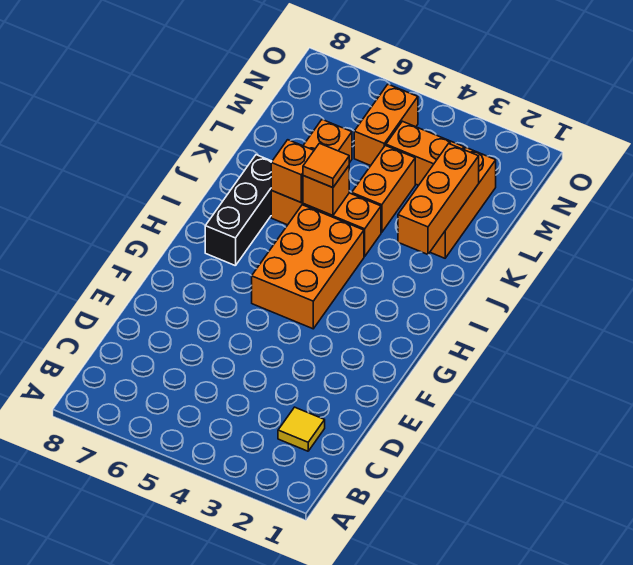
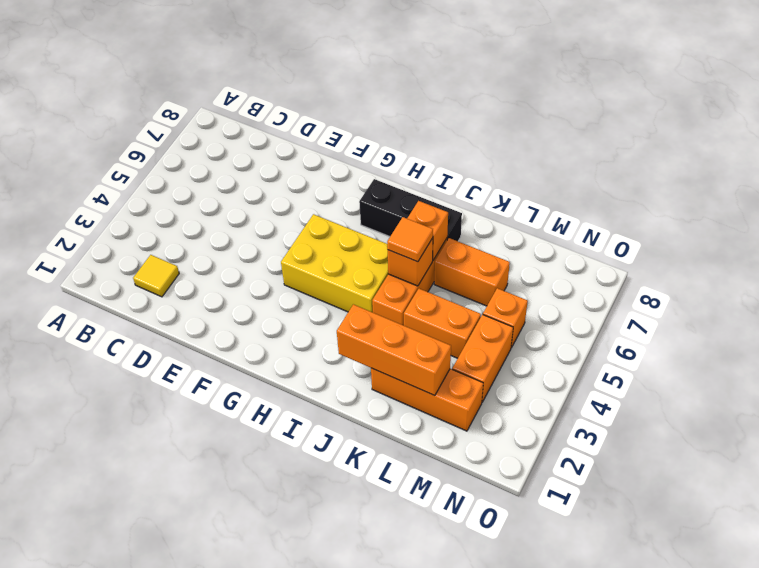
orange 2x3 brick [252,205,364,329] -> yellow 2x3 brick [281,214,388,312]
orange 1x2 brick [354,84,418,166] -> orange 1x1 brick [483,288,528,348]

